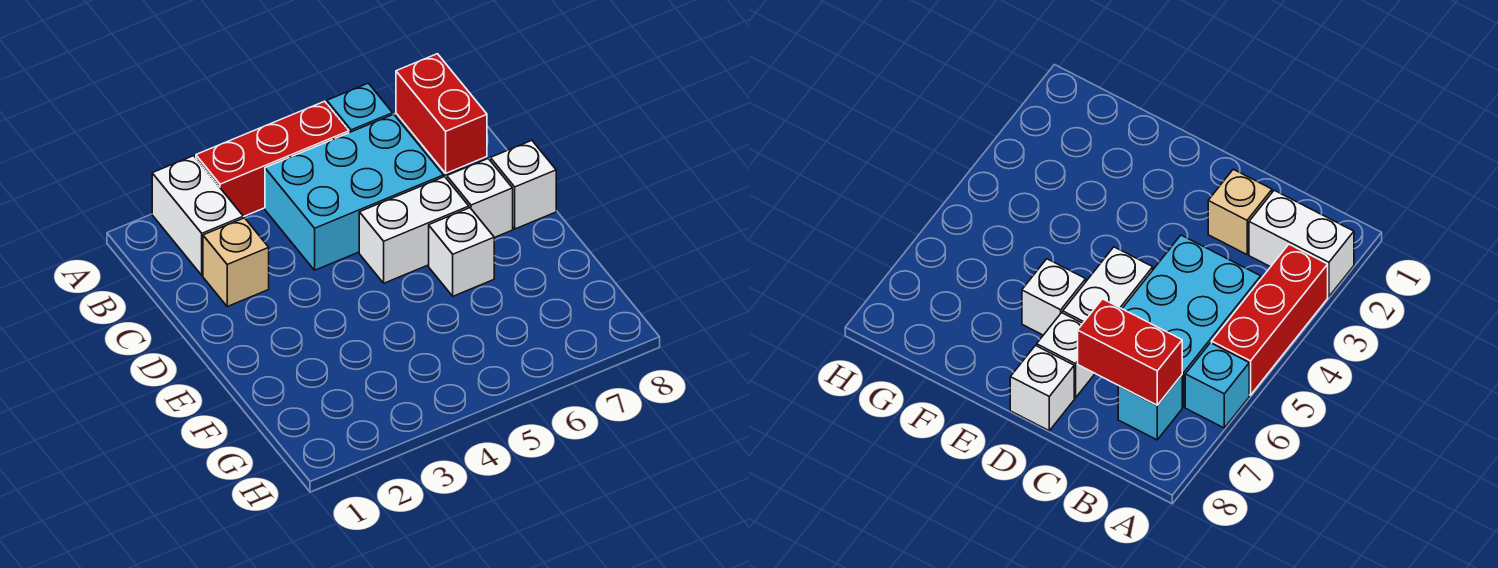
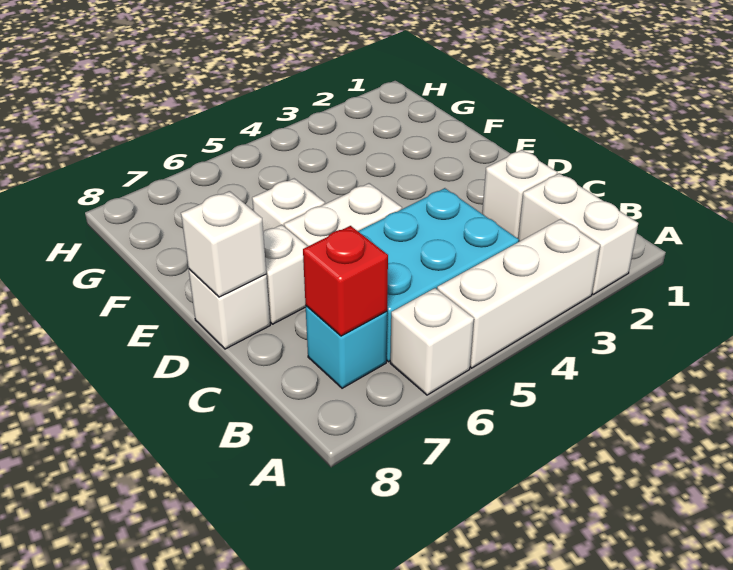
red 1x3 brick [196,101,349,217] -> white 1x3 brick [437,219,600,368]
cyan 1x1 brick [327,83,393,133] -> white 1x1 brick [390,288,474,395]
red 1x2 brick [396,54,487,173] -> red 1x1 brick [303,226,388,336]
tan 1x1 brick [203,218,269,307] -> white 1x1 brick [482,150,557,238]
none -> white 1x1 brick [181,191,266,297]

